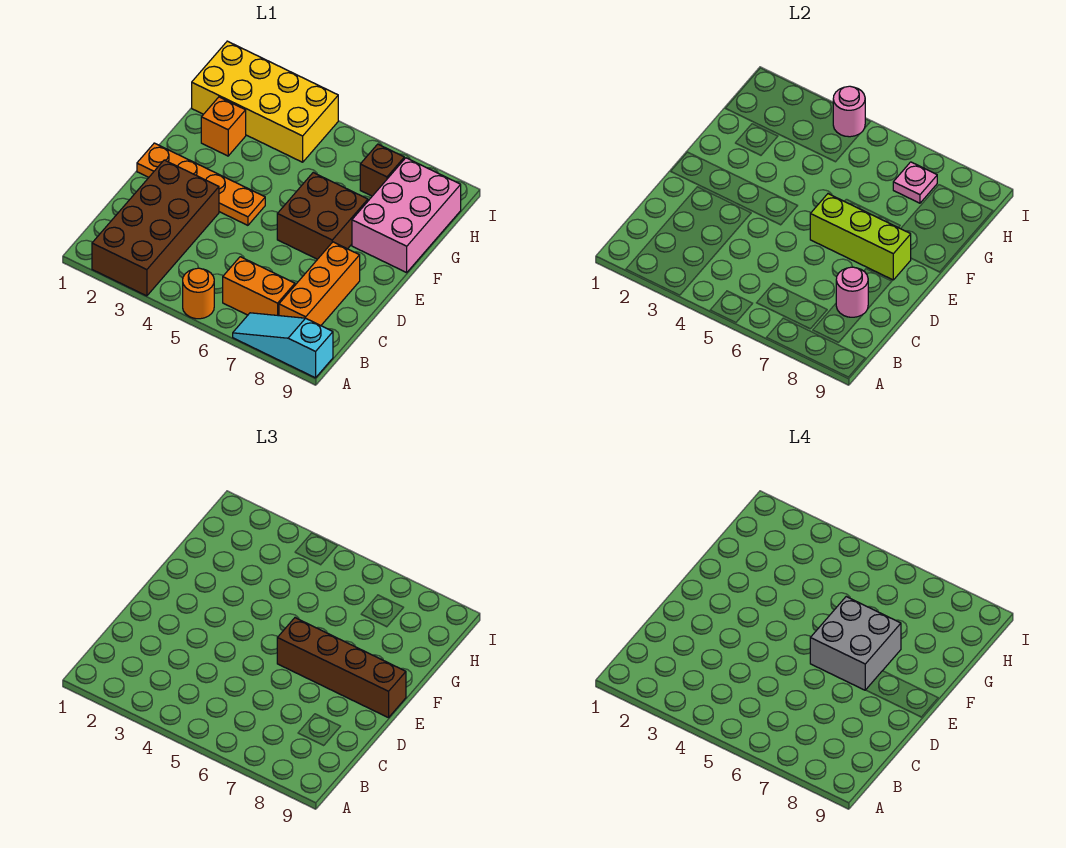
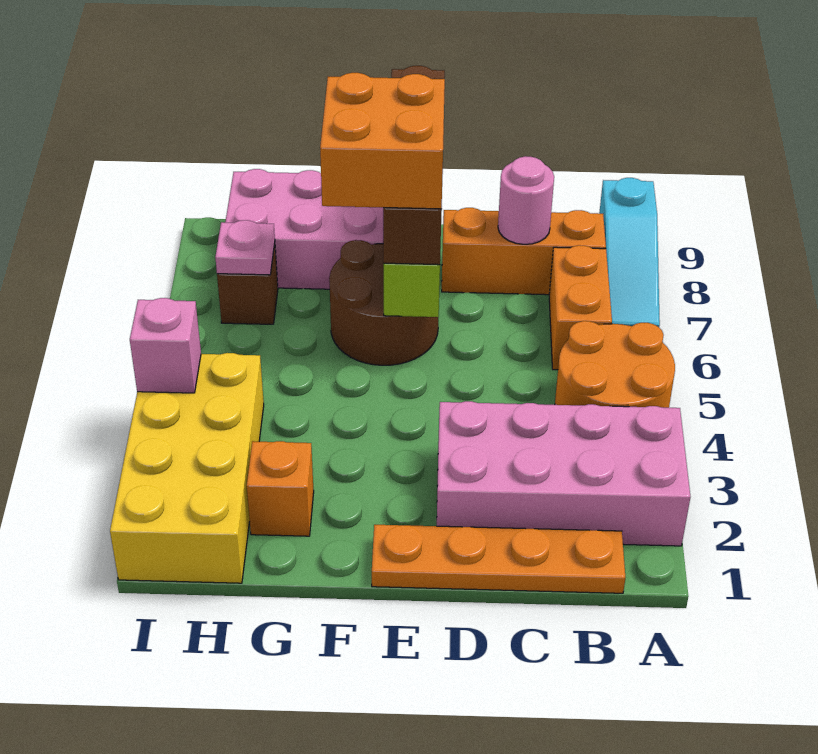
brown 2x4 brick [92,160,219,296] -> pink 2x4 brick [437,401,690,546]
orange 1x1 round brick [183,268,214,319] -> orange 2x2 round brick [555,321,675,408]
orange 1x4 plate [137,143,265,225] -> orange 1x4 plate turned to [372,525,625,593]
brown 2x2 brick [277,173,368,259] -> brown 2x2 round brick [329,240,438,365]
grey 2x2 brick [810,597,901,690] -> orange 2x2 brick [320,73,445,209]
pink 1x1 round brick [833,86,865,137] -> pink 1x1 brick [130,298,201,393]

